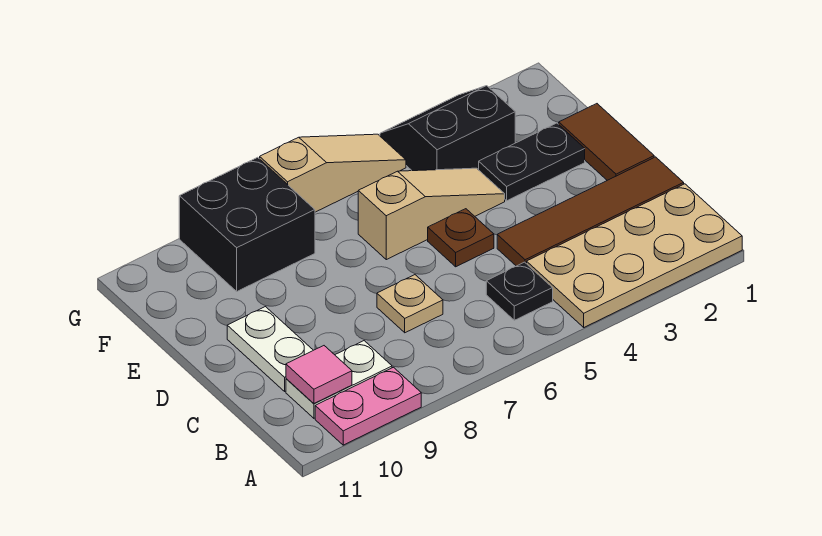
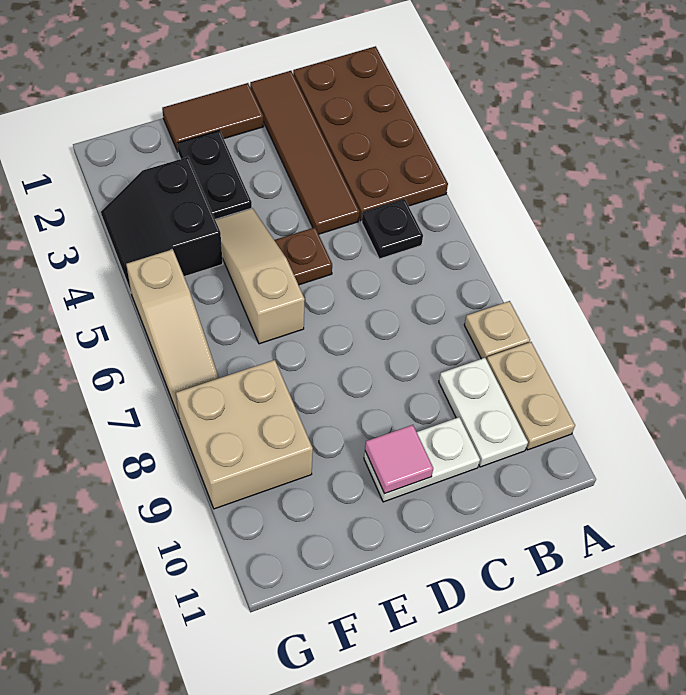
tan 2x4 plate [527,184,742,327] -> brown 2x4 plate [293,46,448,221]
pink 1x2 plate [315,367,421,445] -> tan 1x2 plate [487,342,575,450]
pink 1x1 tile [286,346,352,403] -> pink 1x1 tile moved to [365,425,433,494]
tan 1x1 plate [377,275,443,333] -> tan 1x1 plate moved to [464,301,530,360]
black 2x2 brick [179,157,315,291] -> tan 2x2 brick [176,360,313,509]
tan 1x3 slope [260,134,406,212] -> tan 1x3 slope turned to [126,249,219,417]

